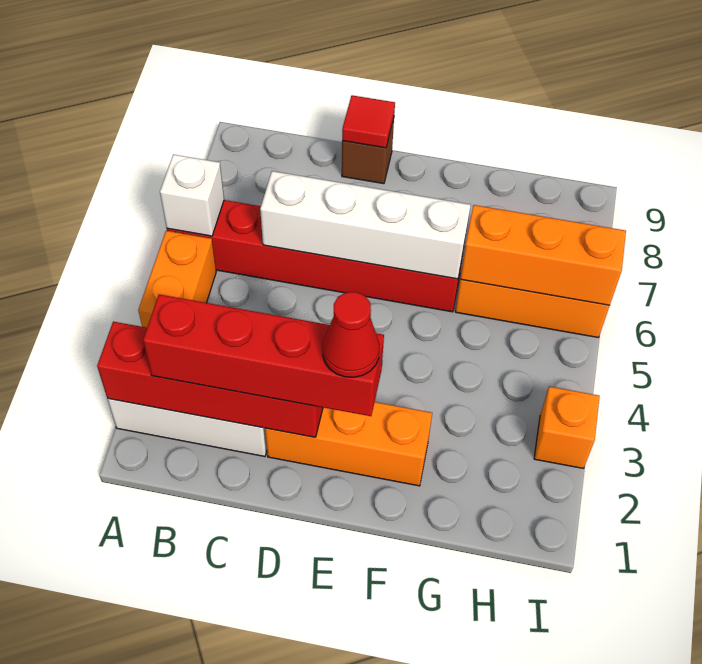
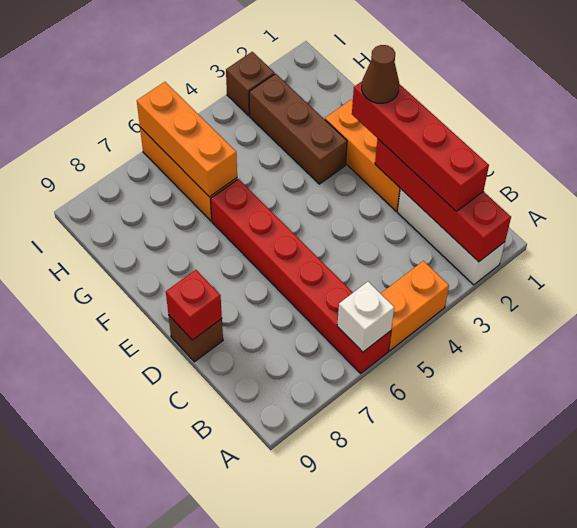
white 1x4 brick [260,171,471,279] -> none
red 1x1 tile [342,95,395,148] -> red 1x1 brick [166,270,222,340]
red 1x1 cone [323,292,380,377] -> brown 1x1 cone [362,45,399,103]
none -> brown 1x3 brick [249,74,347,184]
orange 1x1 brick [534,386,600,468] -> brown 1x1 brick [226,52,275,116]

